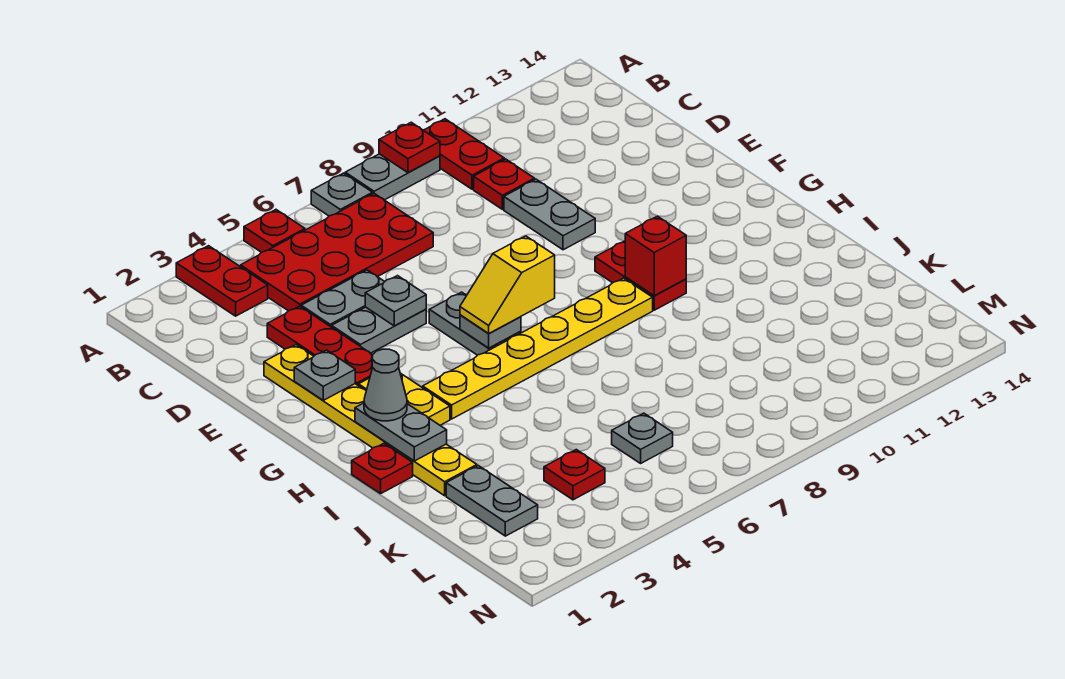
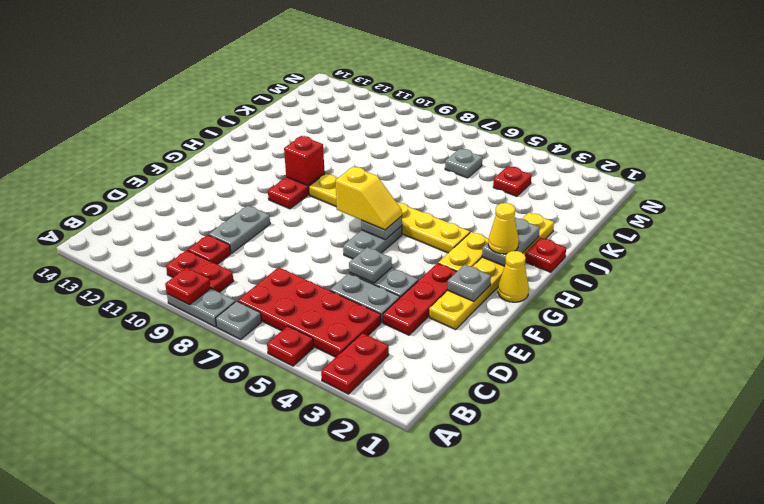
red 1x2 plate [424,119,504,189] -> red 1x2 plate turned to [166,250,233,292]
none -> yellow 1x1 cone [498,251,529,302]
grey 1x1 cone [364,349,407,421] -> yellow 1x1 cone [488,203,519,254]
grey 1x2 plate [446,466,538,536] -> none

